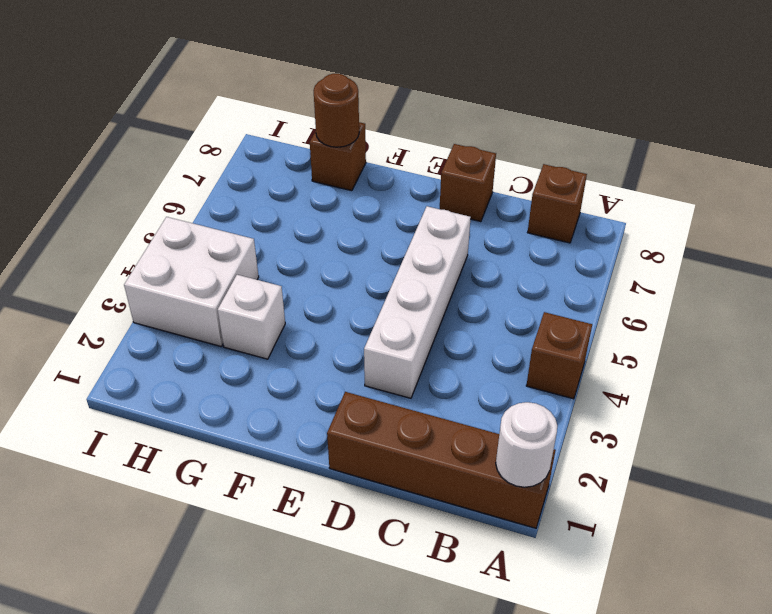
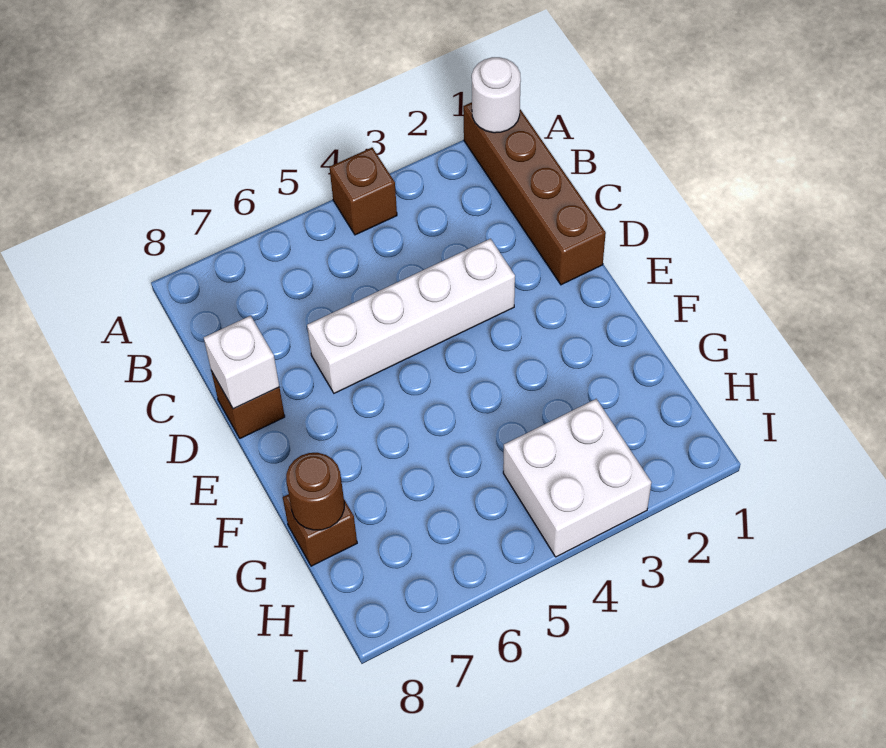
brown 1x1 brick [528,164,587,243] -> none
white 1x1 brick [218,275,285,359] -> white 1x1 brick moved to [203,316,279,409]

